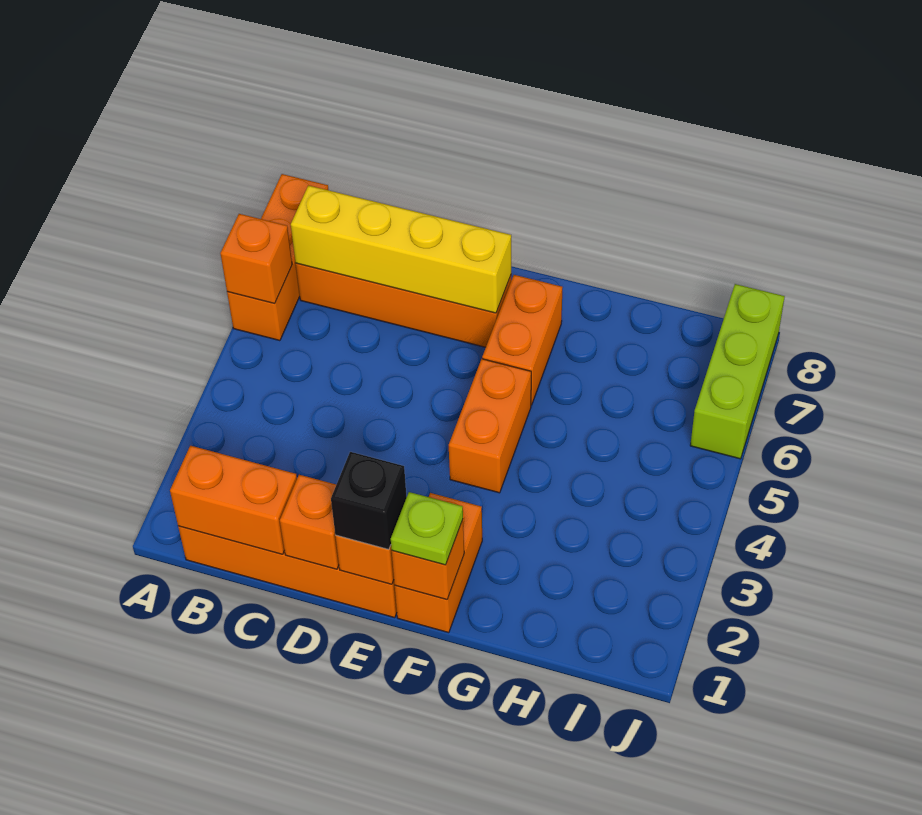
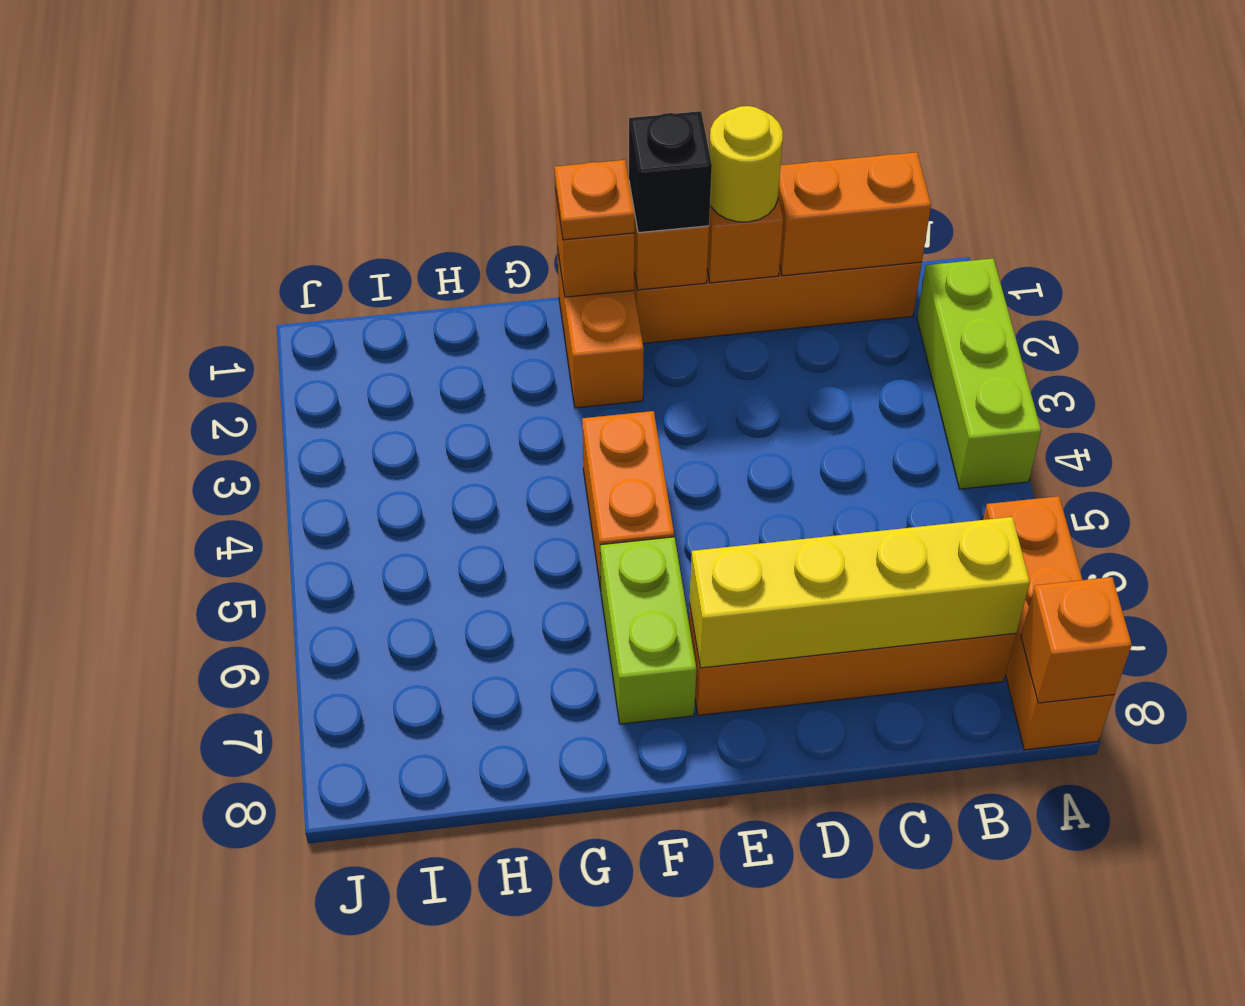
orange 1x1 brick [220,214,292,303] -> orange 1x1 brick moved to [1021,577,1132,703]
none -> yellow 1x1 round brick [709,106,783,222]
lime 1x1 plate [391,492,463,565] -> orange 1x1 plate [554,160,635,240]
orange 1x2 brick [482,275,563,405] -> lime 1x2 brick [600,537,696,724]
lime 1x3 brick [690,284,785,459] -> lime 1x3 brick moved to [917,259,1041,489]

